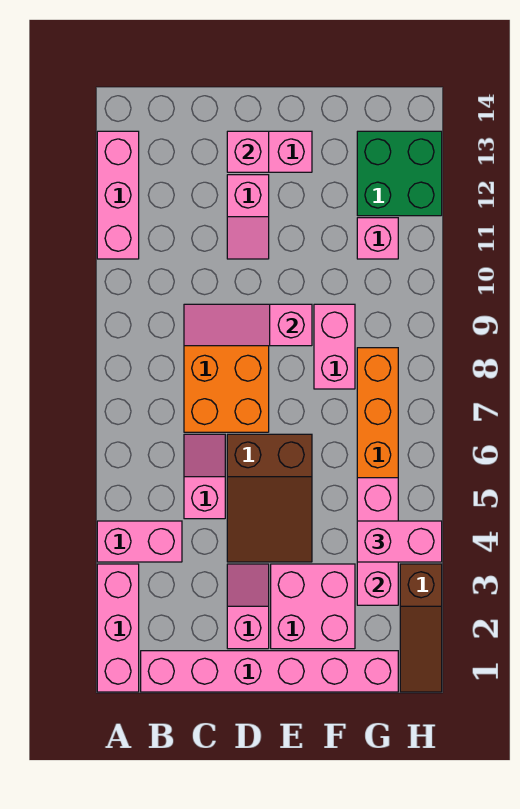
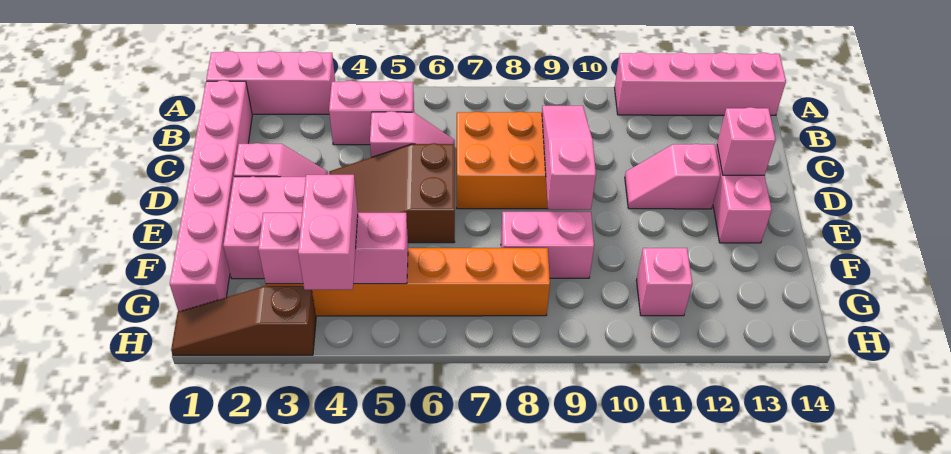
pink 1x2 brick [97,521,182,562] -> pink 1x2 brick turned to [329,81,414,145]
pink 1x3 brick [97,131,139,259] -> pink 1x4 brick [615,52,786,115]
green 2x2 brick [357,131,442,216] -> none

